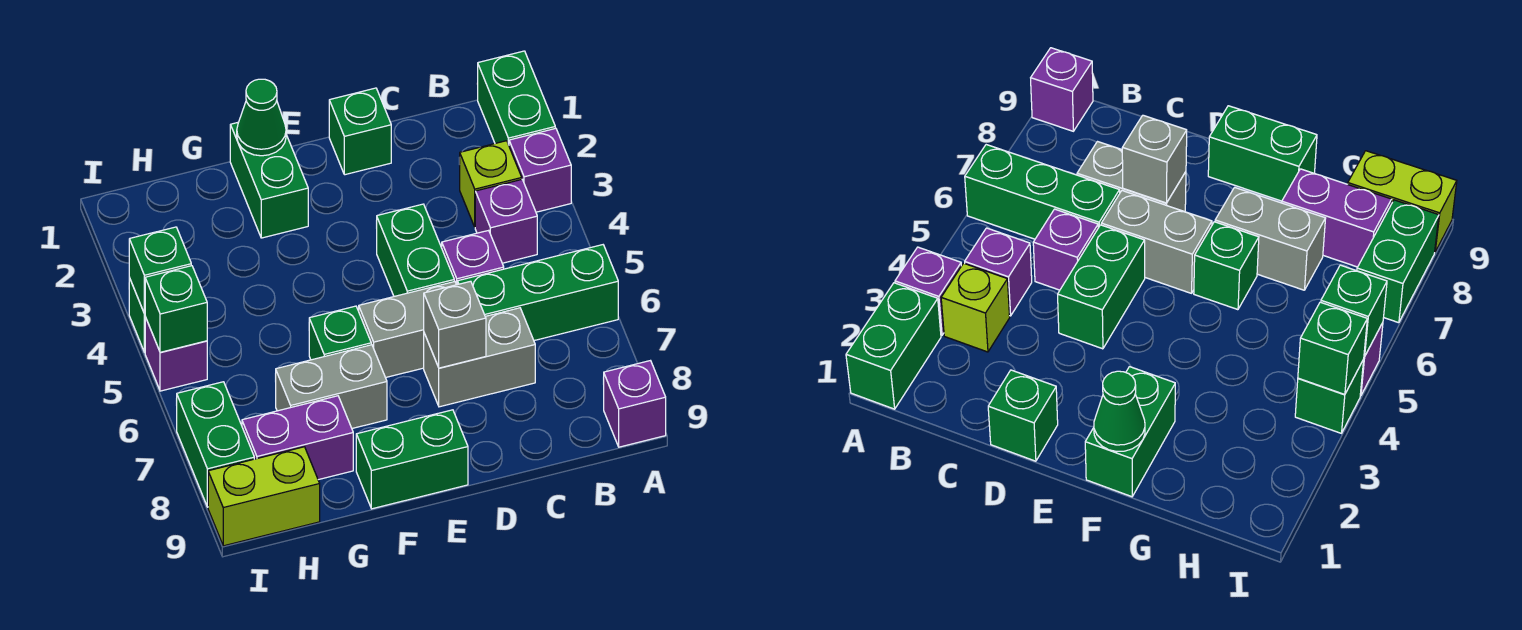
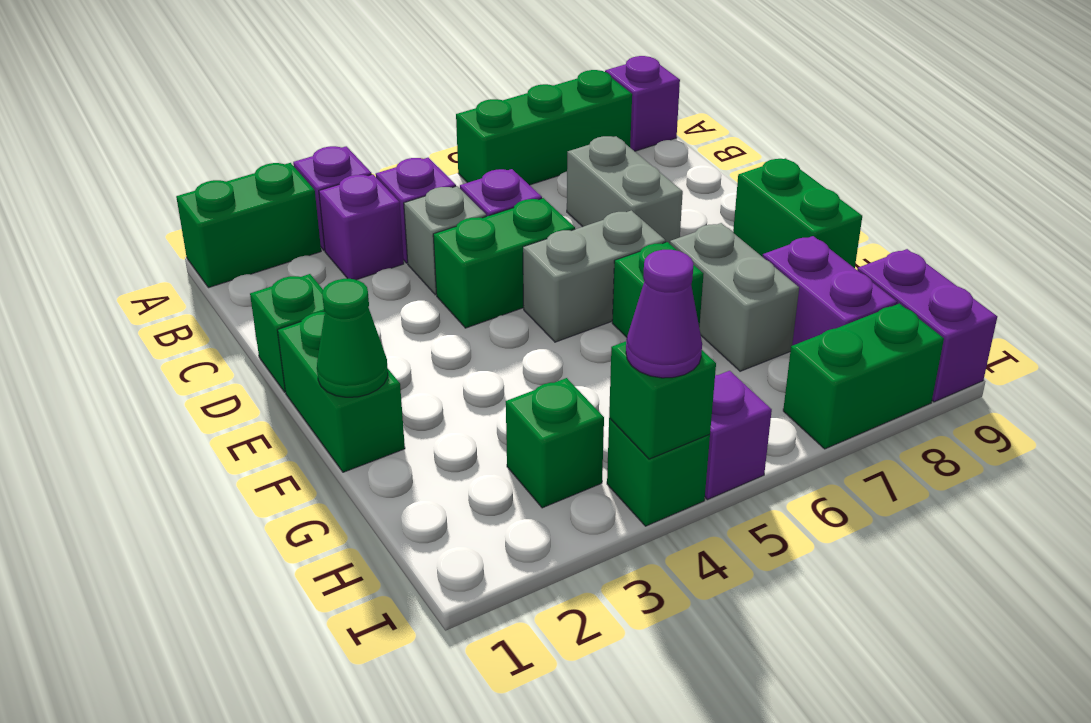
green 1x3 brick [458,245,618,340] -> green 1x3 brick turned to [456,70,632,185]
lime 1x1 brick [460,141,522,227] -> purple 1x1 brick [319,174,404,280]
grey 1x2 brick [358,281,457,378] -> grey 1x2 brick turned to [523,210,666,342]
grey 1x1 brick [424,281,486,368] -> grey 1x1 brick moved to [404,186,486,295]
green 1x2 brick [230,123,308,238] -> green 1x2 brick turned to [278,312,405,472]
lime 1x2 brick [208,447,320,546] -> purple 1x2 brick [857,249,997,402]
none -> purple 1x1 cone [626,250,702,378]
green 1x1 brick [145,266,207,352] -> green 1x1 brick moved to [506,378,604,508]

